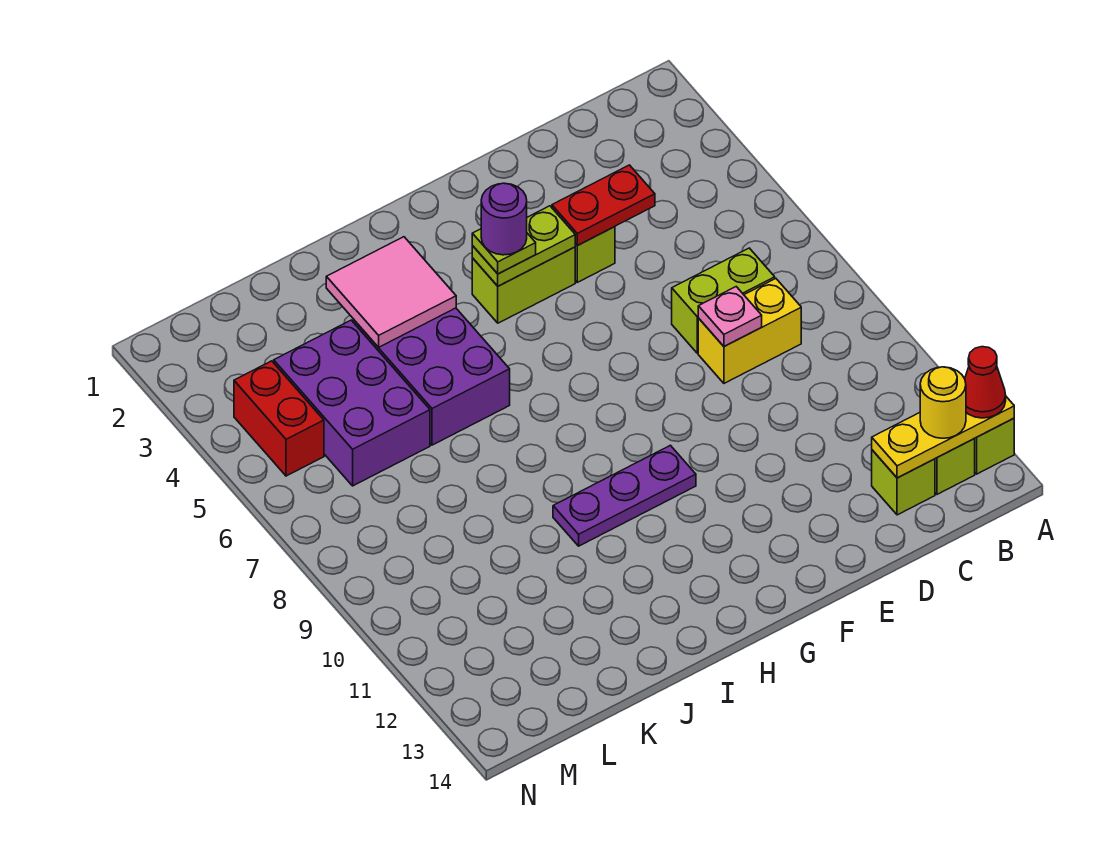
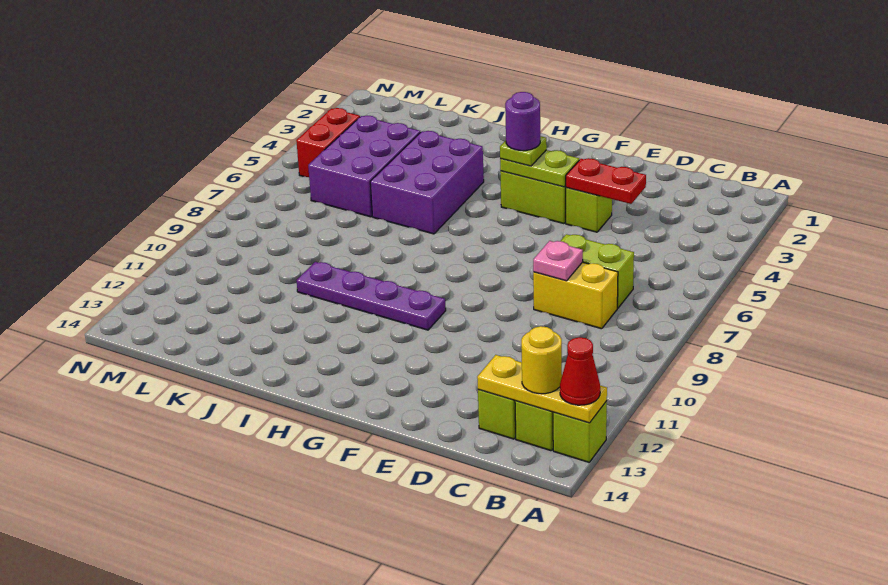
purple 1x3 plate [553,445,696,546] -> purple 1x4 plate [297,262,446,330]
pink 2x2 tile [326,237,456,347] -> none

